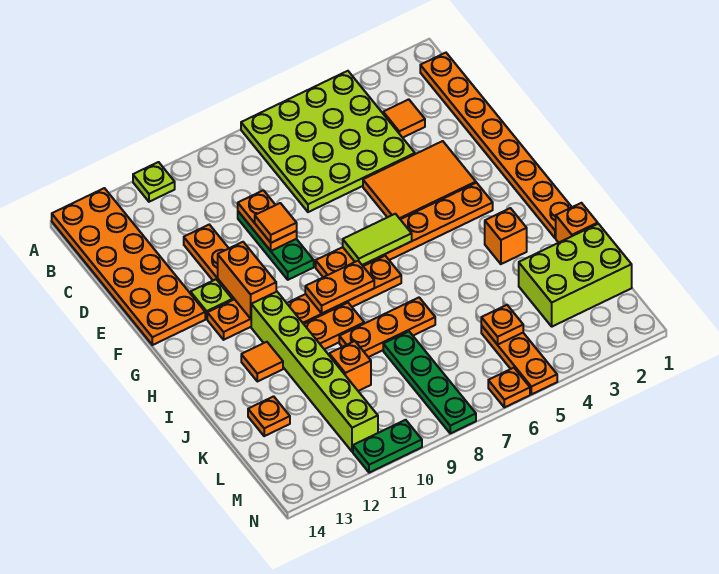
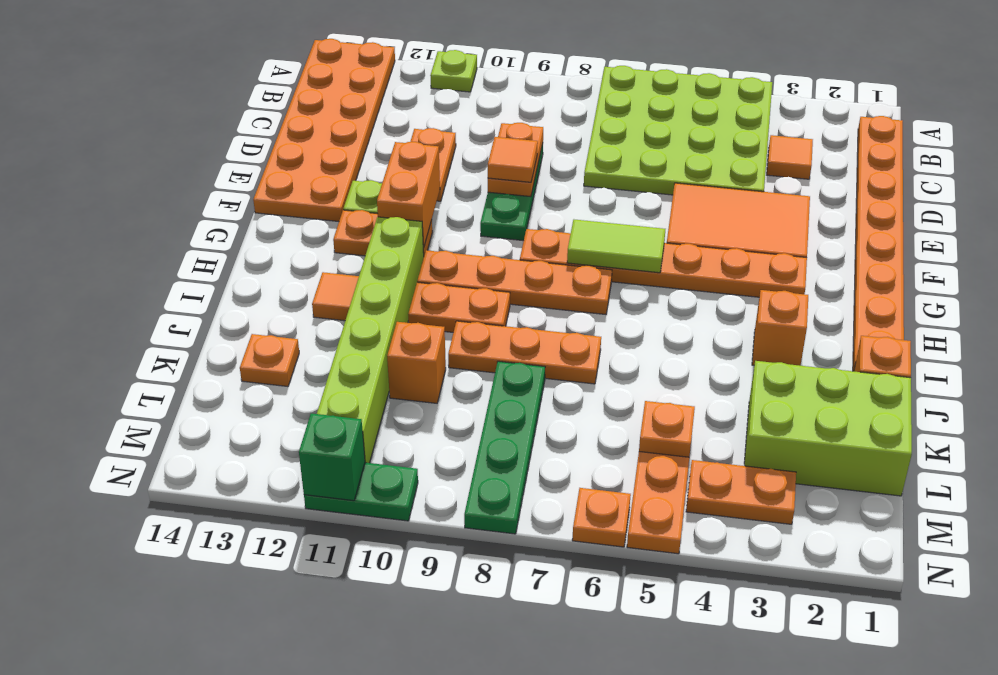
orange 1x2 plate [305,261,374,313] -> orange 1x2 plate moved to [686,460,796,524]
none -> green 1x1 brick [299,413,365,501]

